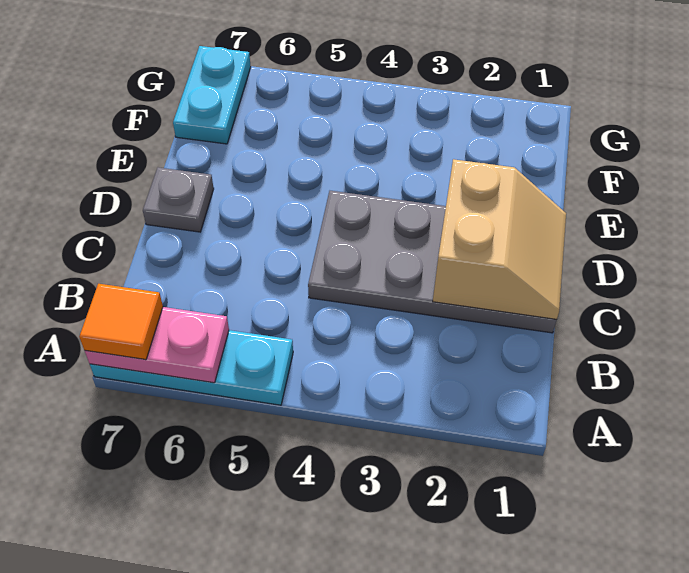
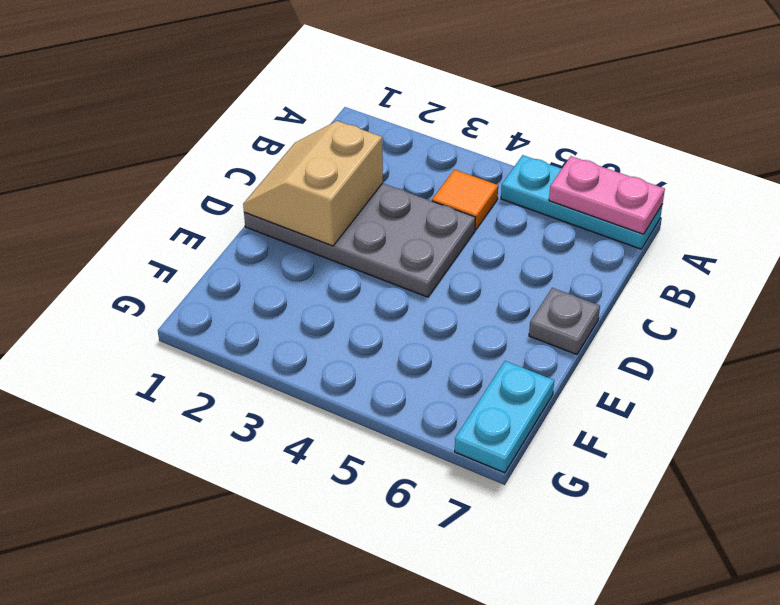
orange 1x1 tile [79,284,163,360] -> orange 1x1 tile moved to [432,170,498,230]

